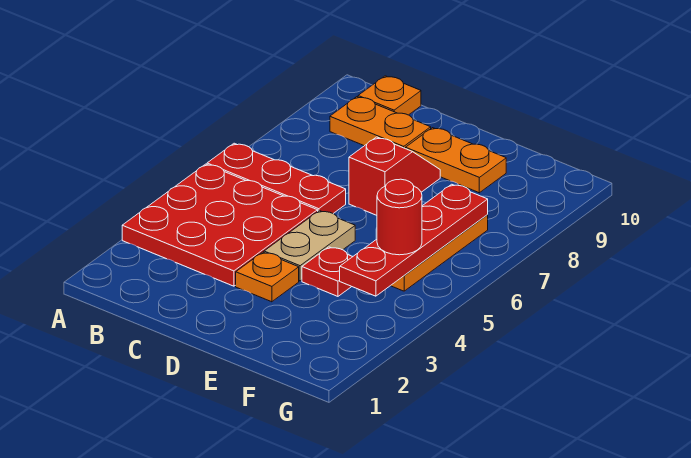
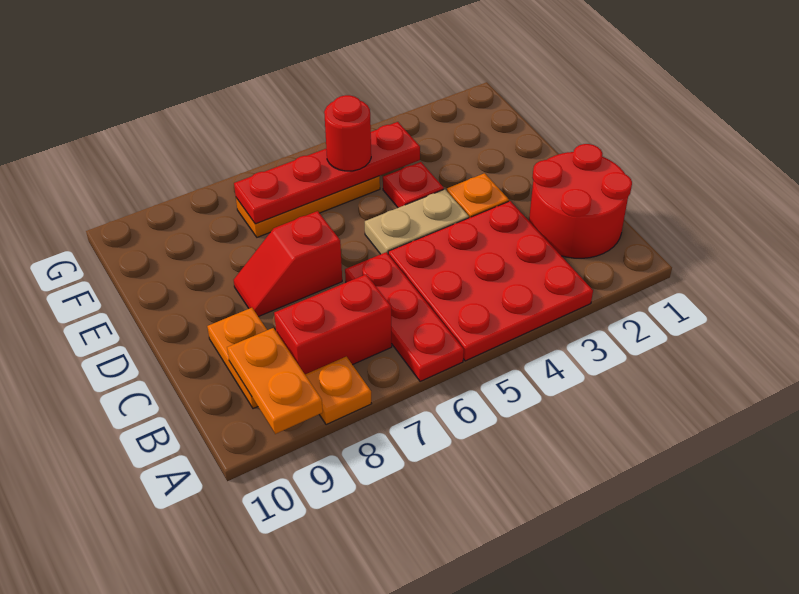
none -> red 2x2 round brick [529,144,632,258]
none -> red 1x2 brick [274,274,392,374]
orange 1x1 plate [358,76,421,115] -> orange 1x1 plate moved to [305,357,372,425]
orange 1x2 plate [406,128,506,193] -> orange 1x2 plate moved to [227,328,323,434]

